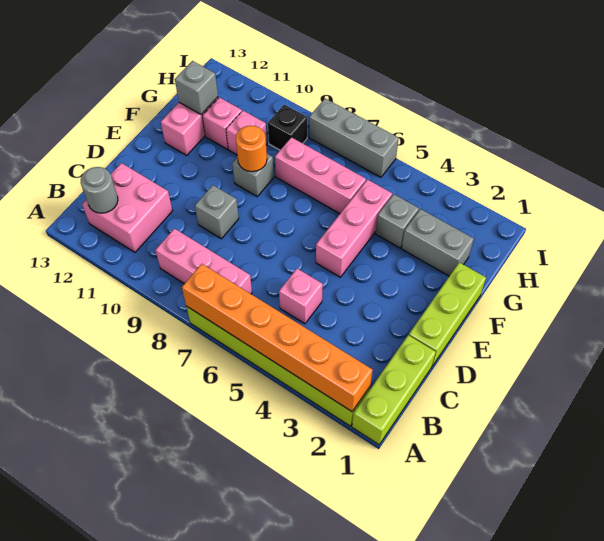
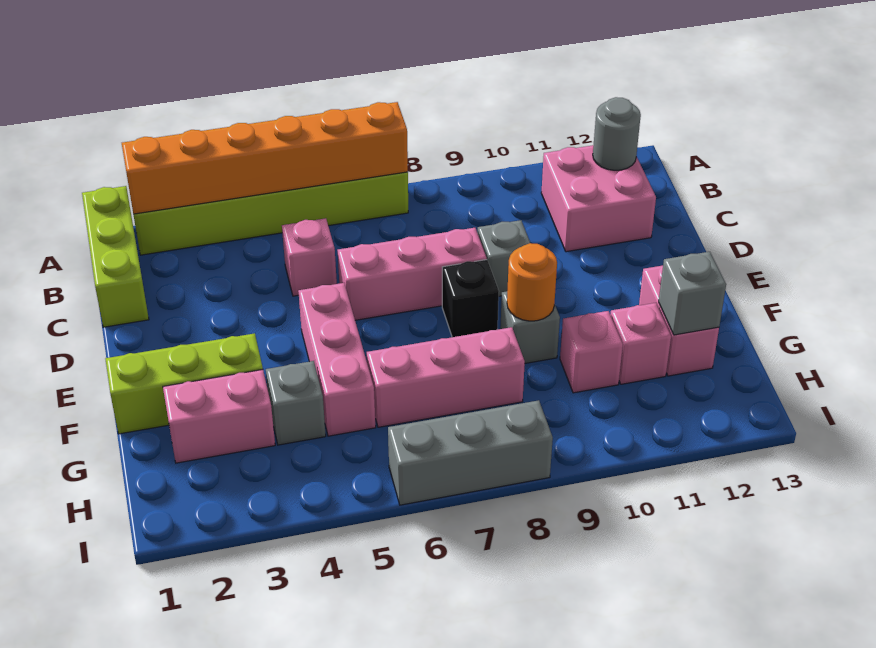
pink 1x3 brick [155,229,252,294] -> pink 1x3 brick moved to [338,228,487,320]
lime 1x3 brick [409,262,486,366] -> lime 1x3 brick turned to [105,333,263,434]
grey 1x2 brick [402,209,474,276] -> pink 1x2 brick [163,370,275,463]
black 1x1 brick [268,105,307,150] -> black 1x1 brick moved to [442,260,499,337]

